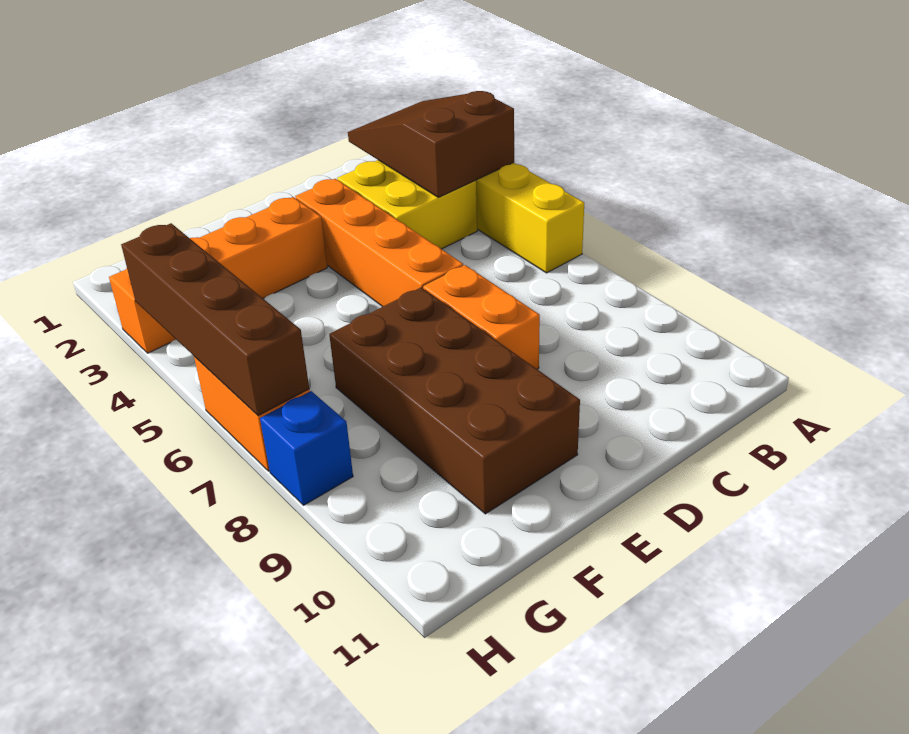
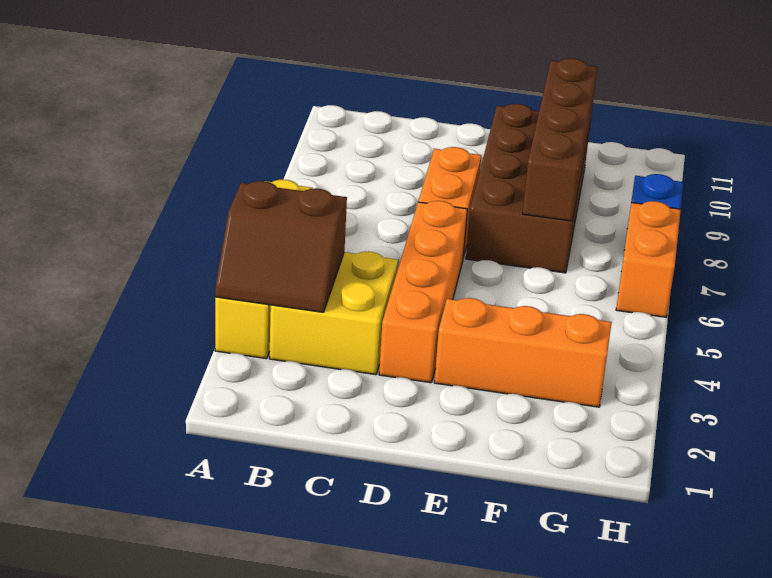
brown 2x3 slope [348,91,514,197] -> brown 2x2 slope [215,181,347,312]
orange 1x4 brick [109,197,327,353] -> orange 1x3 brick [434,298,612,407]
brown 1x4 brick [121,223,309,416] -> brown 1x4 brick moved to [523,58,597,221]

